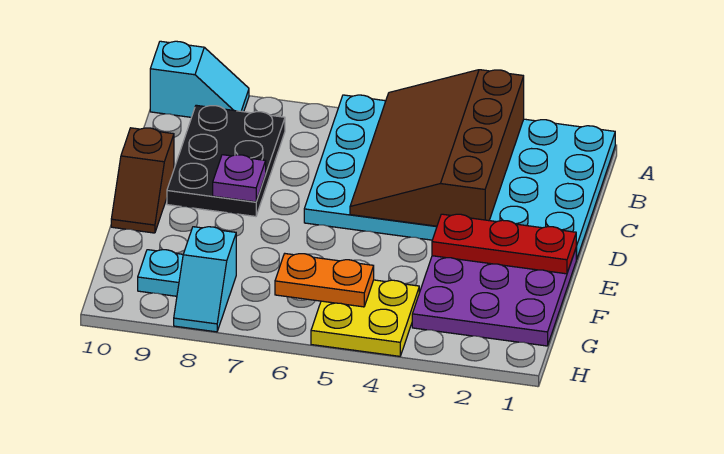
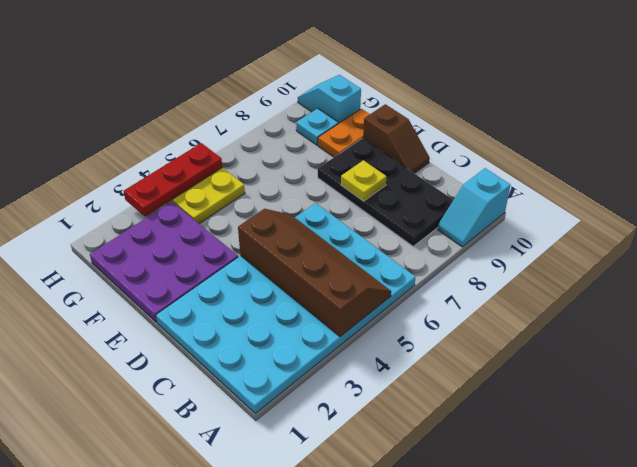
brown 3x4 slope [350,70,524,226] -> brown 2x4 slope [238,209,391,337]
black 2x3 plate [167,105,285,216] -> black 2x4 plate [318,139,453,246]
purple 1x1 plate [213,155,266,202] -> yellow 1x1 plate [341,160,386,201]
brown 1x2 slope [111,128,174,233] -> brown 1x2 slope turned to [363,104,430,173]
red 1x3 plate [432,214,577,274] -> red 1x3 plate moved to [124,143,222,217]
orange 1x2 plate [275,254,374,307] -> orange 1x2 plate moved to [318,109,370,157]
cyan 1x2 slope [174,227,236,332] -> cyan 1x2 slope moved to [298,75,361,124]

